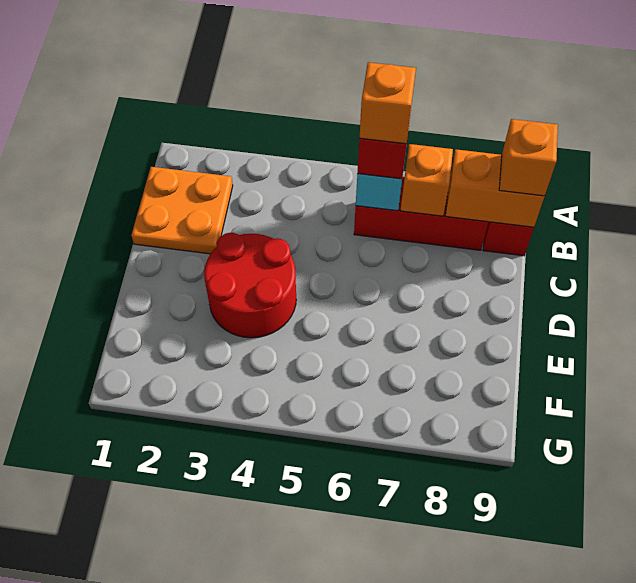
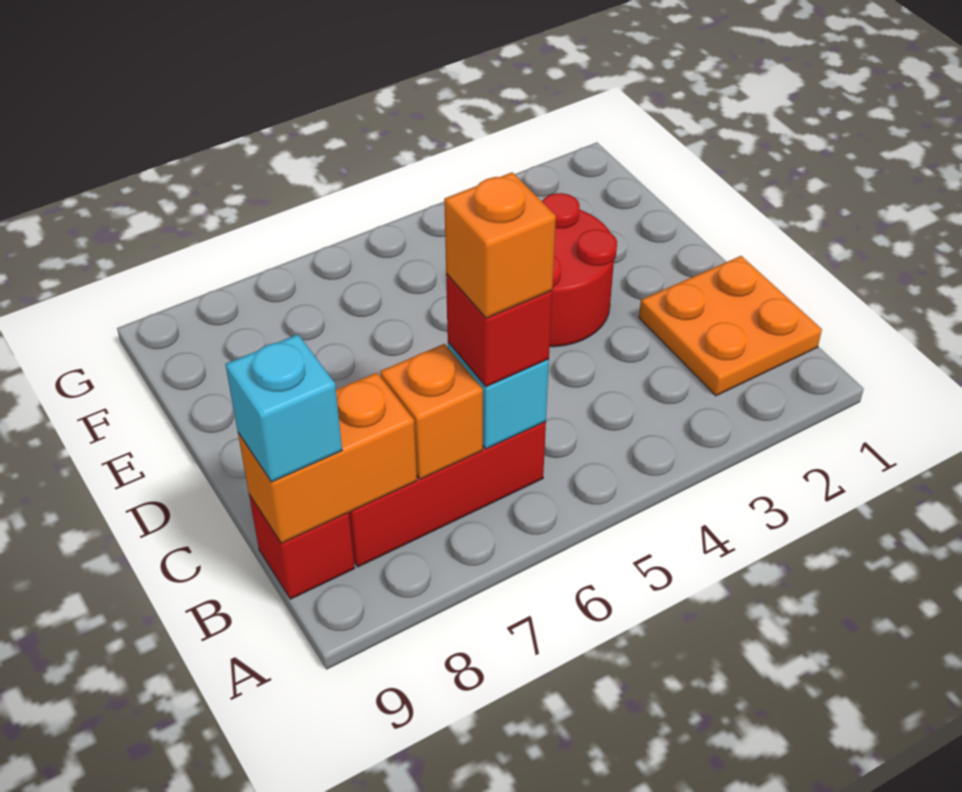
orange 1x1 brick [499,119,558,196] -> cyan 1x1 brick [225,334,342,482]

